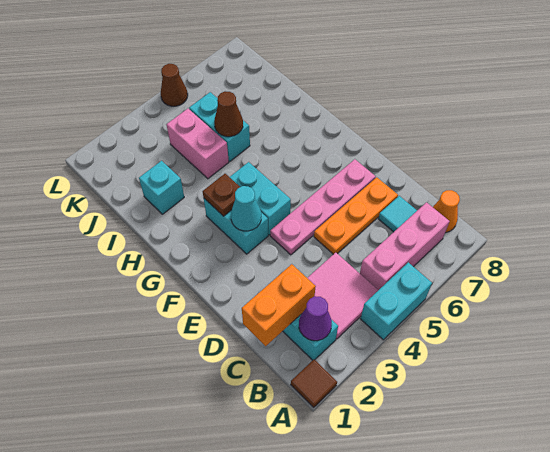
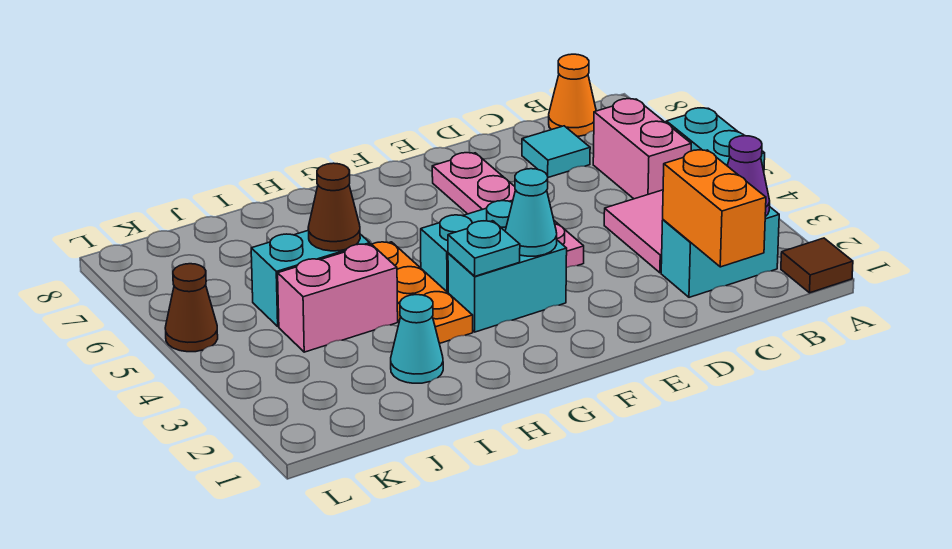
pink 1x3 brick [360,202,450,290] -> pink 1x2 brick [593,99,691,199]
orange 1x3 plate [314,177,398,254] -> orange 1x3 plate moved to [372,242,473,344]
brown 1x1 plate [203,174,240,216] -> cyan 1x1 plate [448,221,520,276]
cyan 1x1 brick [139,161,184,214] -> cyan 1x1 cone [391,295,443,383]

